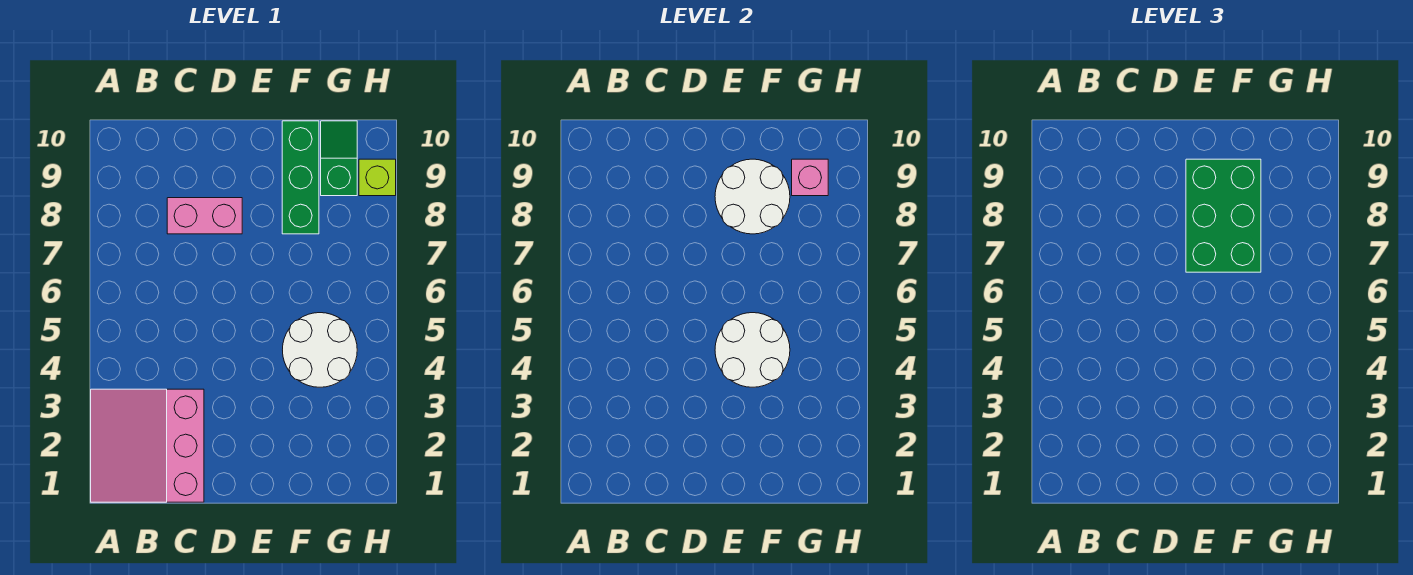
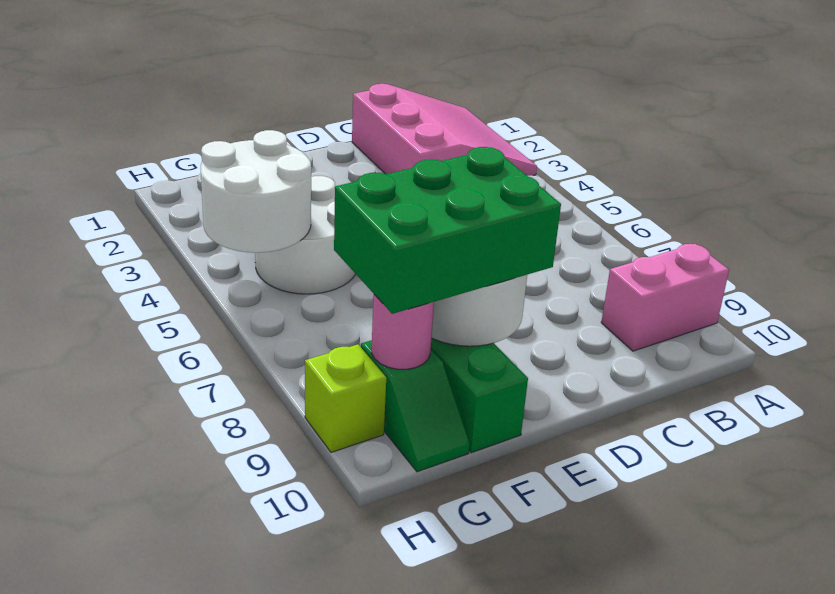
pink 1x2 brick [167,198,242,234] -> pink 1x2 brick moved to [601,244,729,351]
white 2x2 round brick [715,313,790,387] -> white 2x2 round brick moved to [201,130,311,253]
green 2x3 brick [1186,159,1261,272] -> green 2x3 brick turned to [334,147,561,314]
pink 1x1 brick [792,159,828,196] -> pink 1x1 round brick [372,295,434,369]

